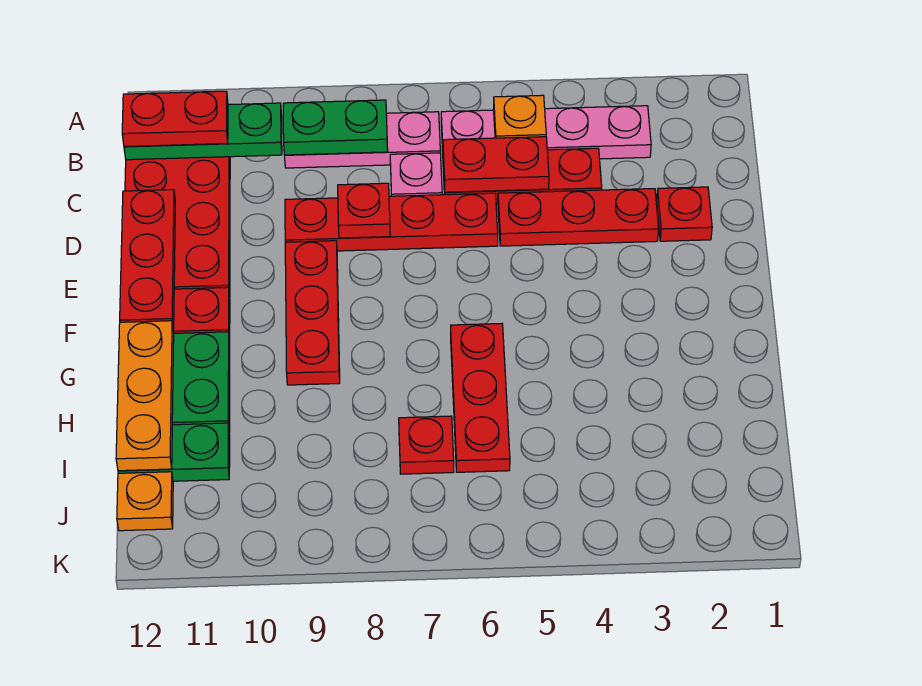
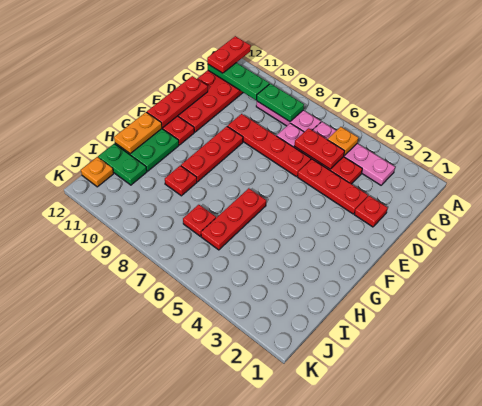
red 1x2 plate [122,91,228,147] -> red 1x2 plate turned to [207,36,251,73]
red 1x1 plate [338,183,390,238] -> red 1x1 plate moved to [165,166,197,196]
orange 1x3 plate [116,321,174,471] -> orange 1x2 plate [114,112,162,153]

